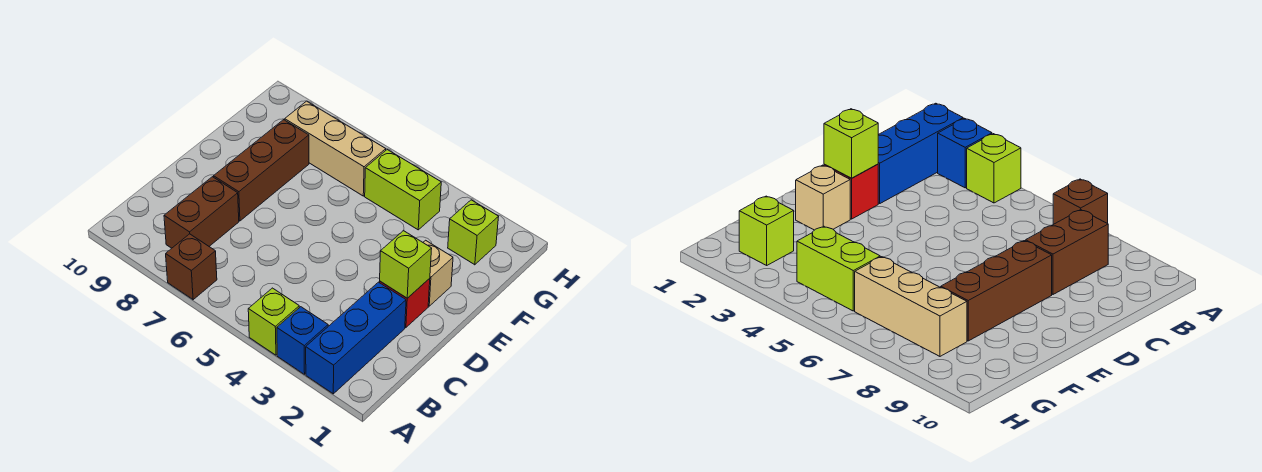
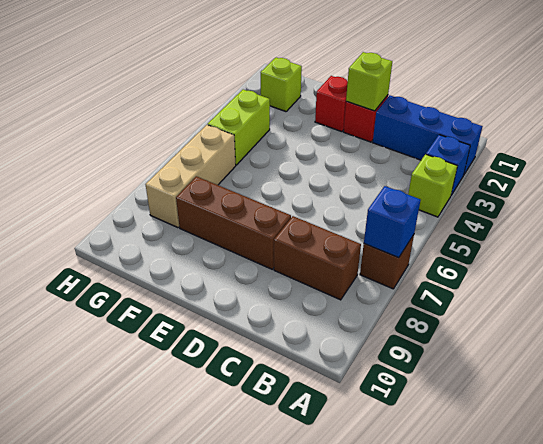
none -> blue 1x1 brick [364,186,421,258]
tan 1x1 brick [423,240,453,306] -> red 1x1 brick [315,76,348,132]

